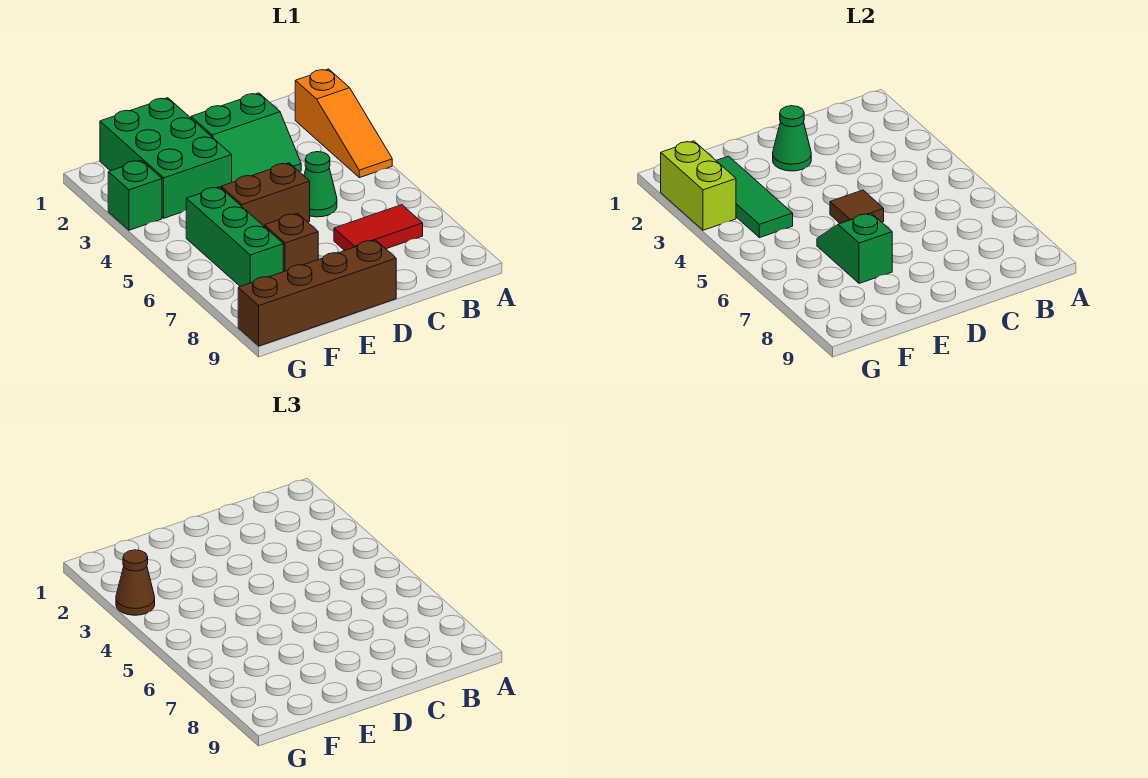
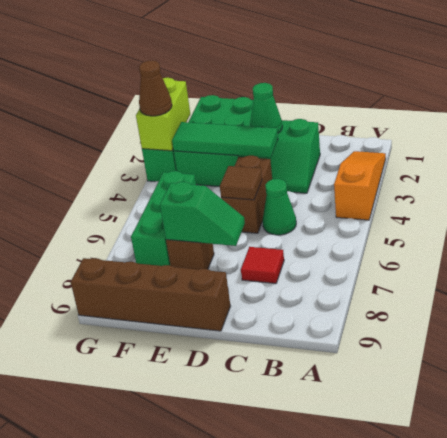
orange 1x3 slope [295,69,392,178] -> orange 1x3 slope turned to [334,151,386,220]
red 1x2 tile [334,205,423,251] -> red 1x1 tile [241,247,284,284]
brown 1x2 brick [221,163,310,227] -> brown 1x2 brick turned to [221,156,272,233]
green 1x2 slope [817,213,892,283] -> green 1x2 slope turned to [160,182,245,246]
green 1x3 tile [716,156,793,238] -> green 1x3 tile turned to [172,122,278,158]

